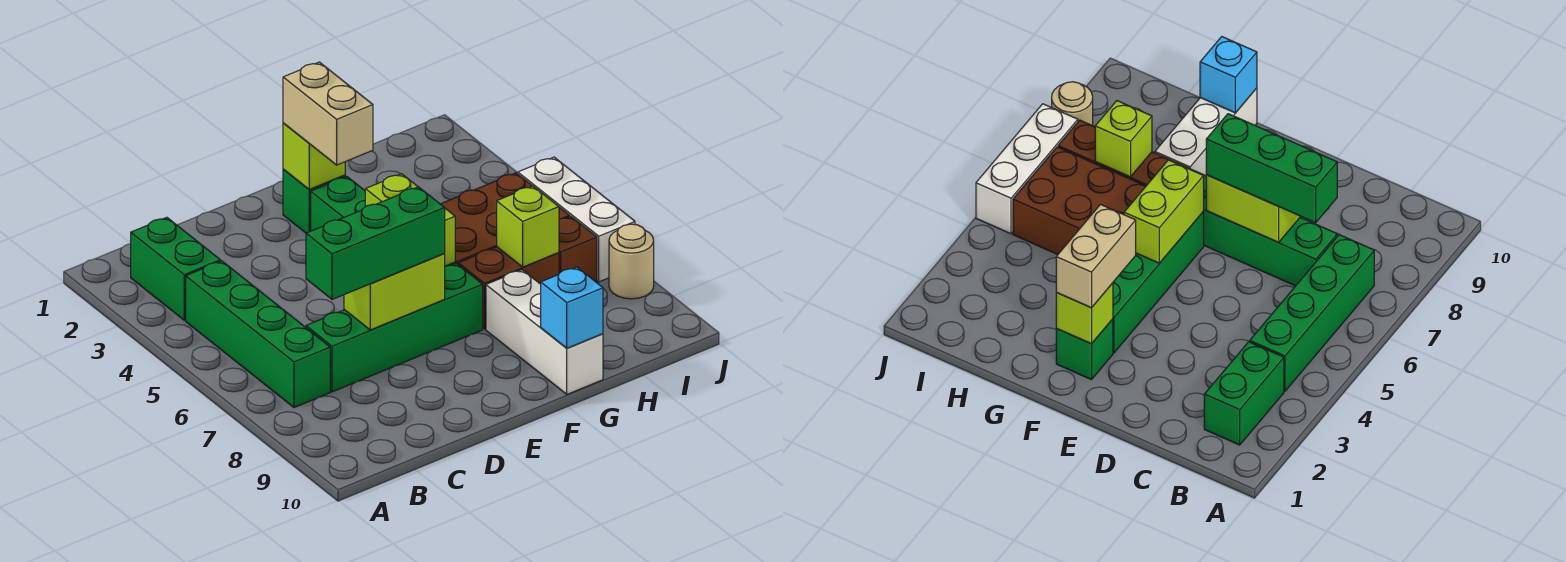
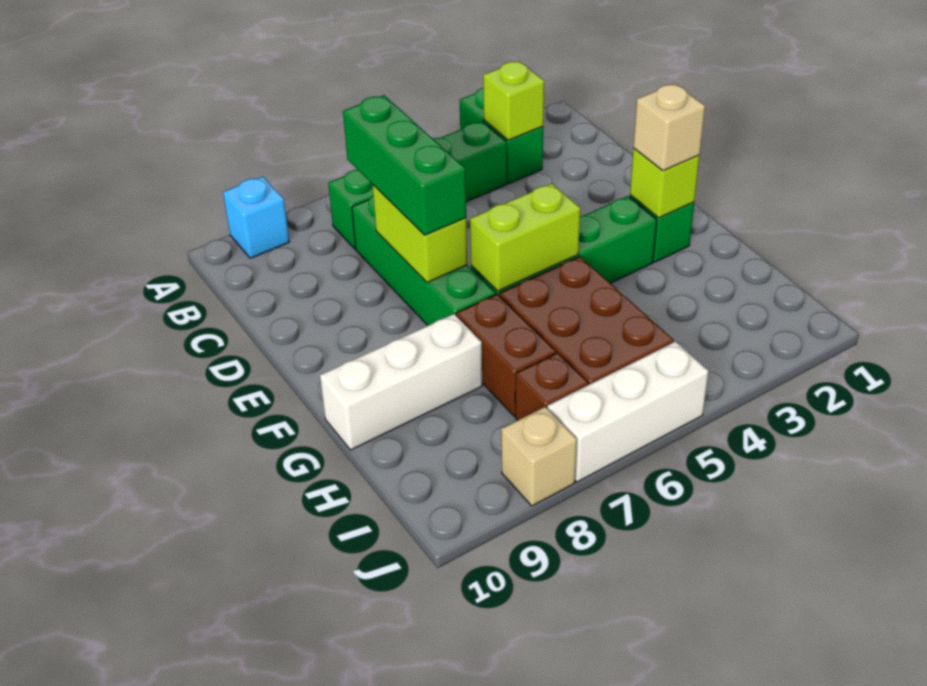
green 1x2 brick [131,217,221,320] -> green 1x2 brick turned to [460,88,543,184]
tan 1x2 brick [283,62,373,165] -> tan 1x1 brick [633,84,705,171]
cyan 1x1 brick [541,267,603,348] -> cyan 1x1 brick moved to [223,176,289,258]
lime 1x1 brick [497,186,559,267] -> lime 1x1 brick moved to [483,61,544,140]
tan 1x1 round brick [609,224,654,299] -> tan 1x1 brick [501,407,577,506]

